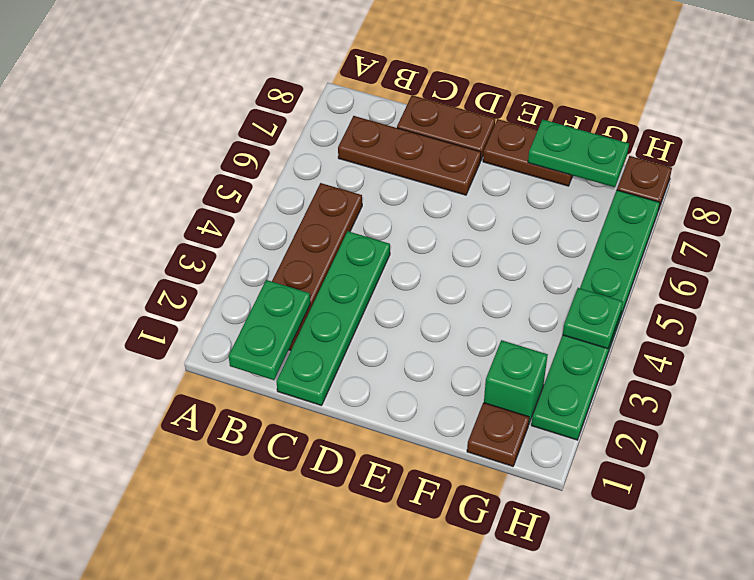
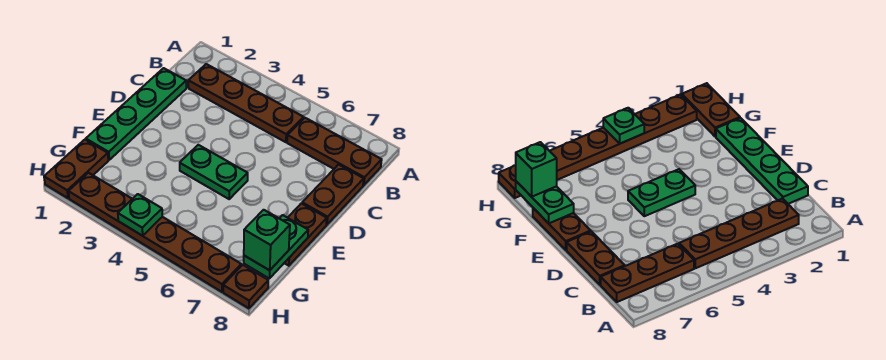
green 1x2 plate [229,280,310,380] -> green 1x2 plate moved to [180,145,248,199]
brown 1x3 plate [338,116,481,195] -> brown 1x3 plate turned to [287,118,382,185]
green 1x4 plate [276,231,390,406] -> green 1x4 plate turned to [86,68,186,160]
brown 1x1 plate [467,403,529,466] -> brown 1x2 plate [44,140,108,198]
green 1x1 brick [484,340,548,425] -> green 1x1 brick moved to [244,210,290,270]
green 1x6 plate [531,190,660,440] -> brown 1x6 plate [68,173,241,292]

